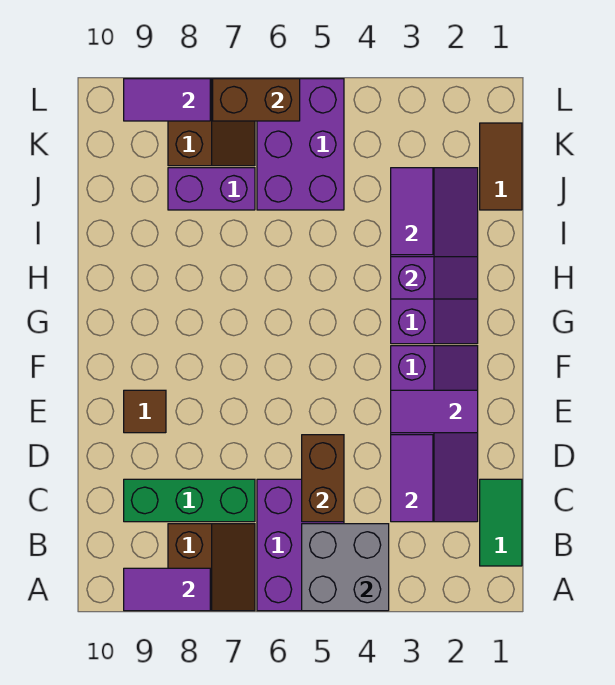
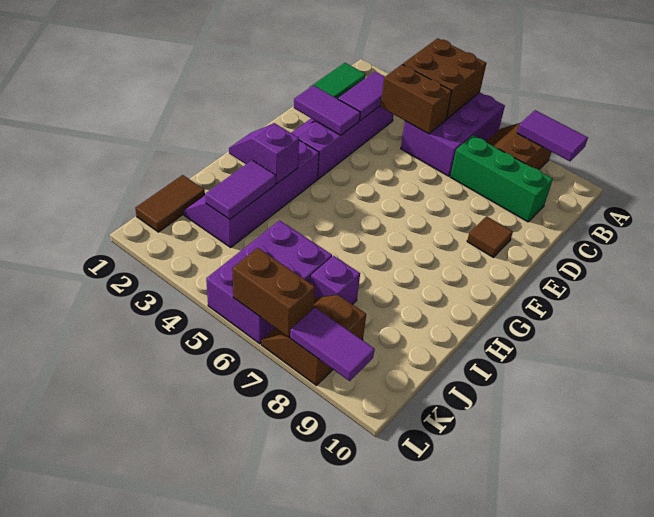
grey 2x2 brick [302,524,389,611] -> brown 2x2 brick [403,38,486,119]
brown 1x2 brick [302,435,344,522] -> brown 1x2 brick turned to [380,64,452,134]
purple 1x2 brick [168,168,255,210] -> purple 1x1 brick [311,256,360,305]

